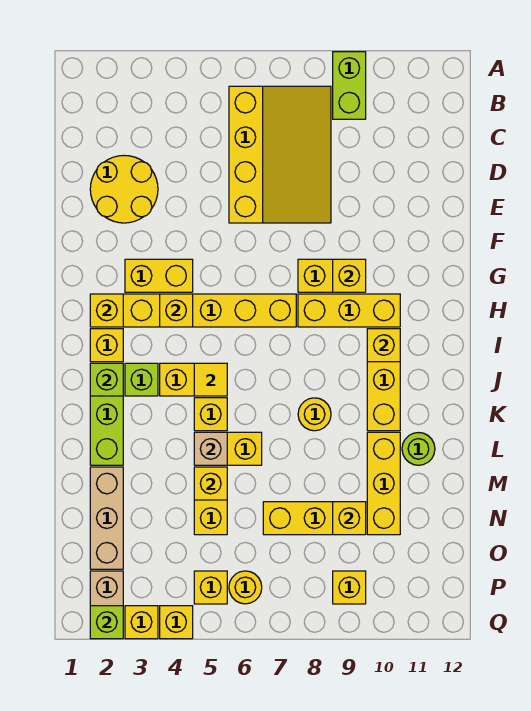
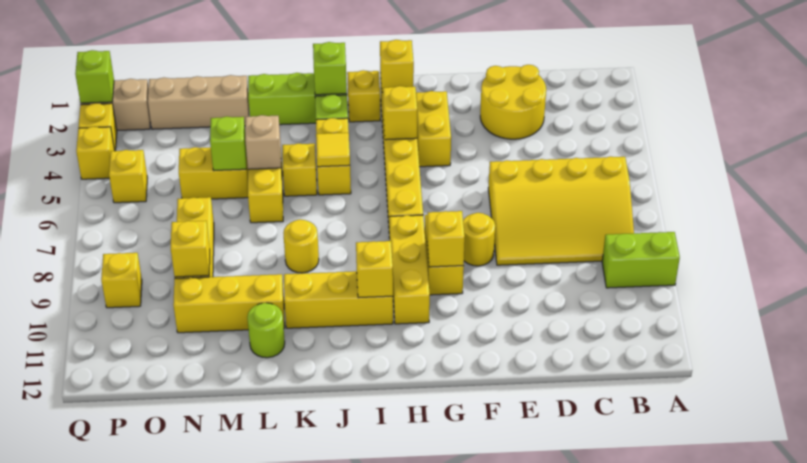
yellow 1x1 brick [194,467,227,500] -> lime 1x1 brick [210,116,246,171]
yellow 1x1 round brick [229,571,262,604] -> yellow 1x1 round brick moved to [463,213,495,266]

